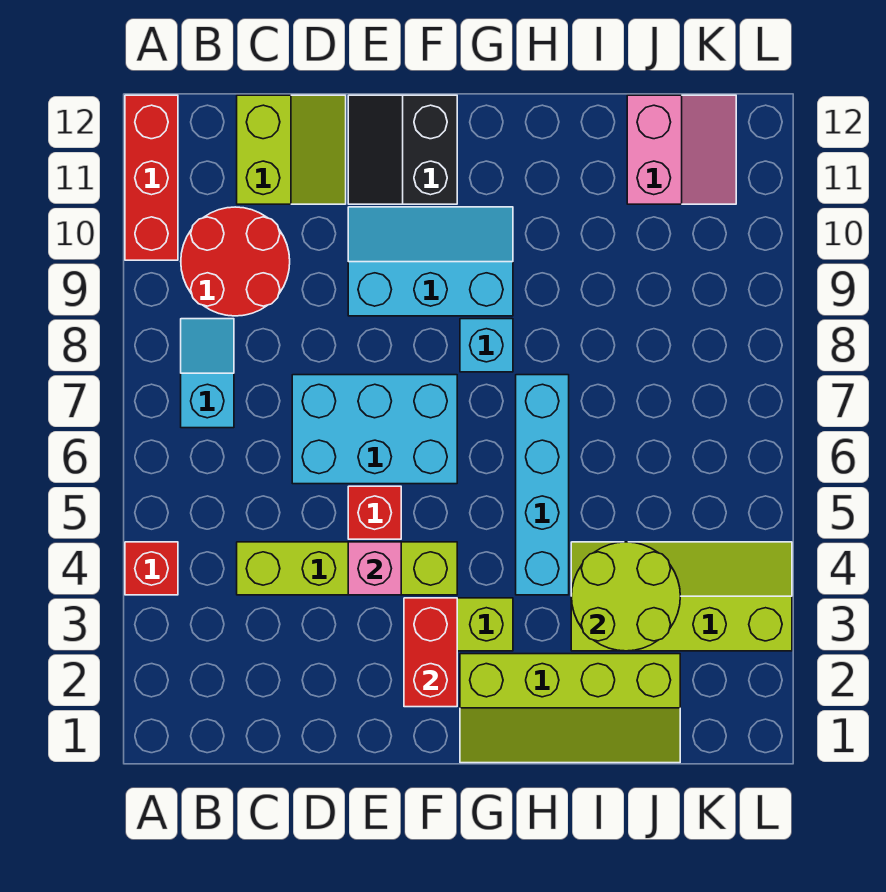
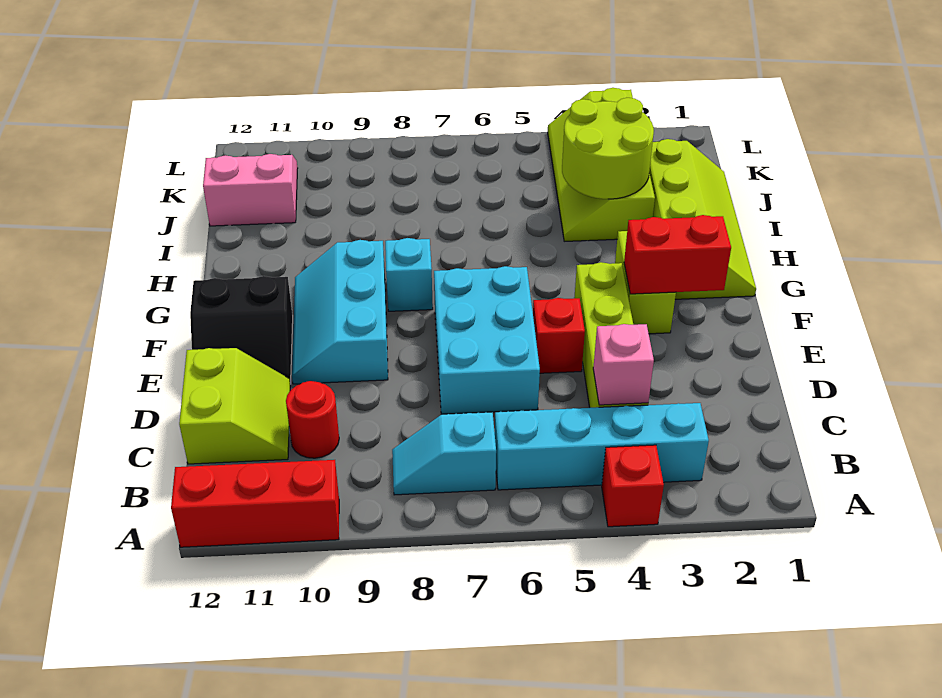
red 2x2 round brick [181,207,290,316] -> red 1x1 round brick [286,381,339,458]
lime 2x2 slope [237,95,346,204] -> lime 2x2 slope turned to [179,348,290,464]
pink 1x1 brick [348,542,401,595] -> pink 1x1 brick moved to [593,324,654,405]
cyan 1x4 brick [516,375,569,595] -> cyan 1x4 brick moved to [495,403,709,490]

